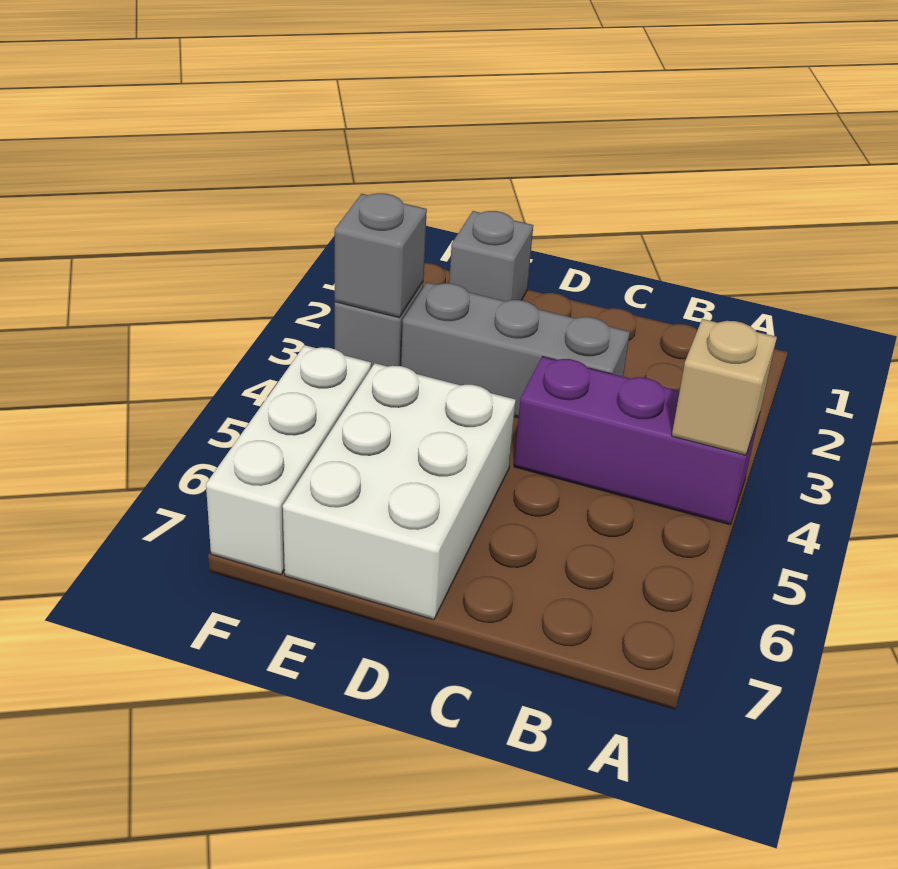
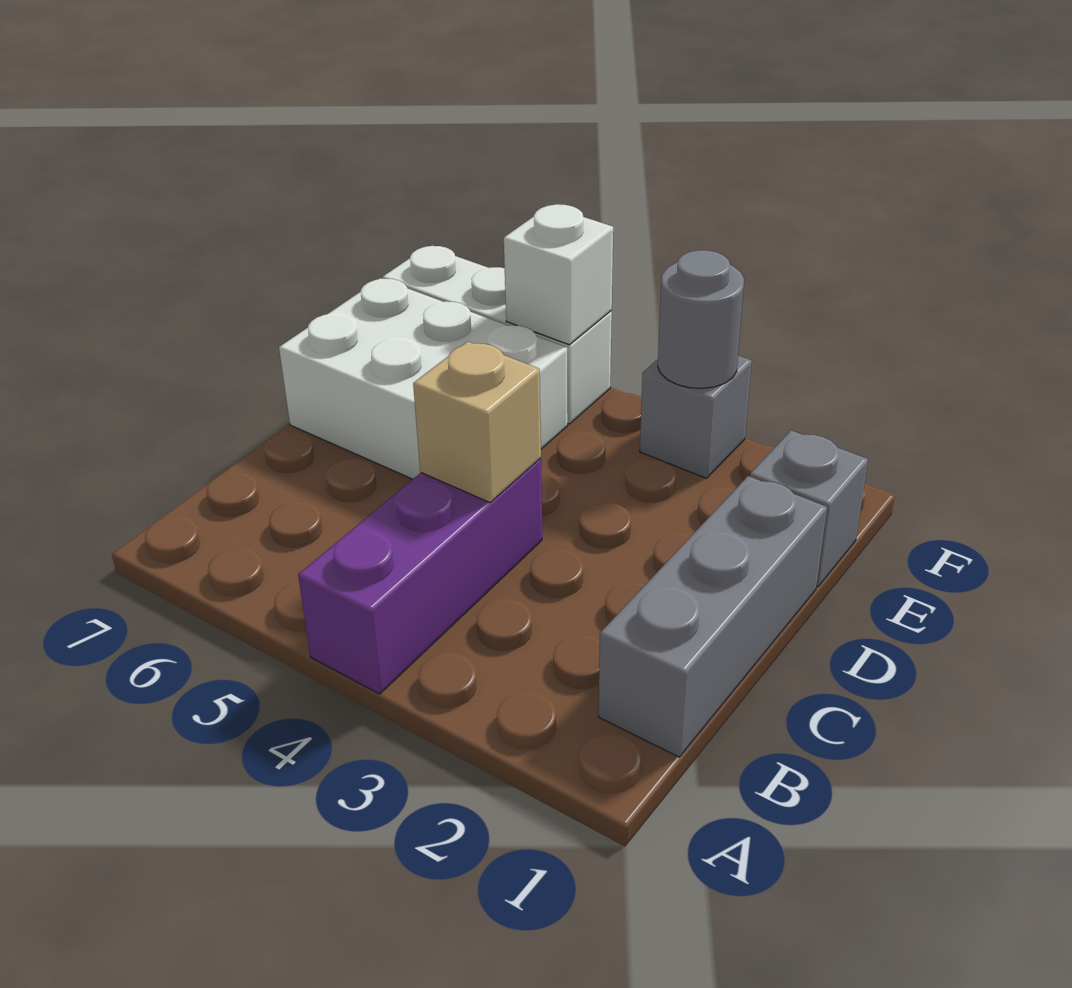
tan 1x1 brick [672,319,777,455] -> tan 1x1 brick moved to [413,342,541,503]
grey 1x3 brick [401,282,630,418] -> grey 1x3 brick moved to [599,476,827,757]
grey 1x1 brick [335,193,427,318] -> grey 1x1 round brick [658,250,744,388]
none -> white 1x1 brick [504,204,613,345]

